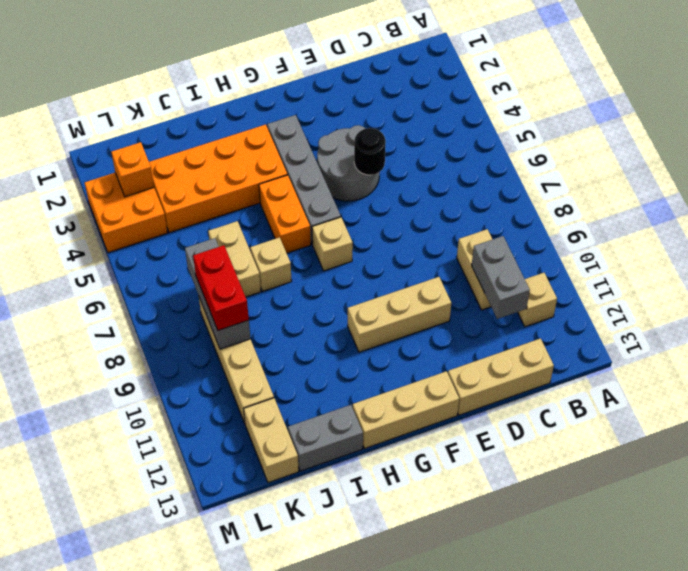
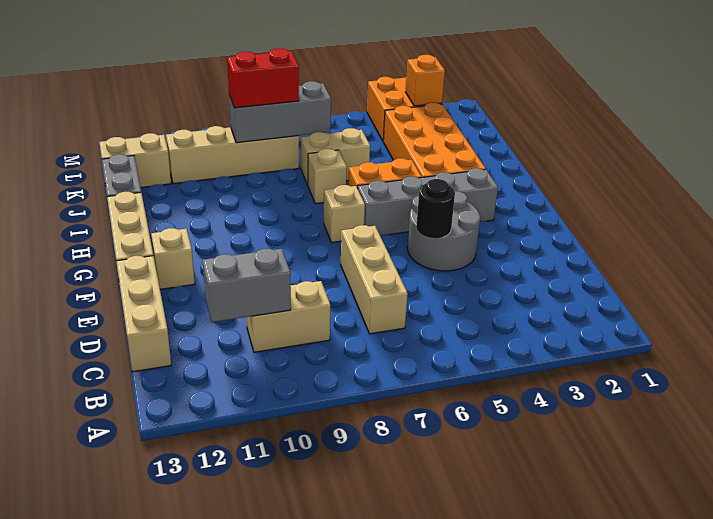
tan 1x1 brick [518,273,557,327] -> tan 1x1 brick moved to [151,228,195,289]
tan 1x3 brick [348,277,451,352] -> tan 1x3 brick moved to [341,225,408,334]

